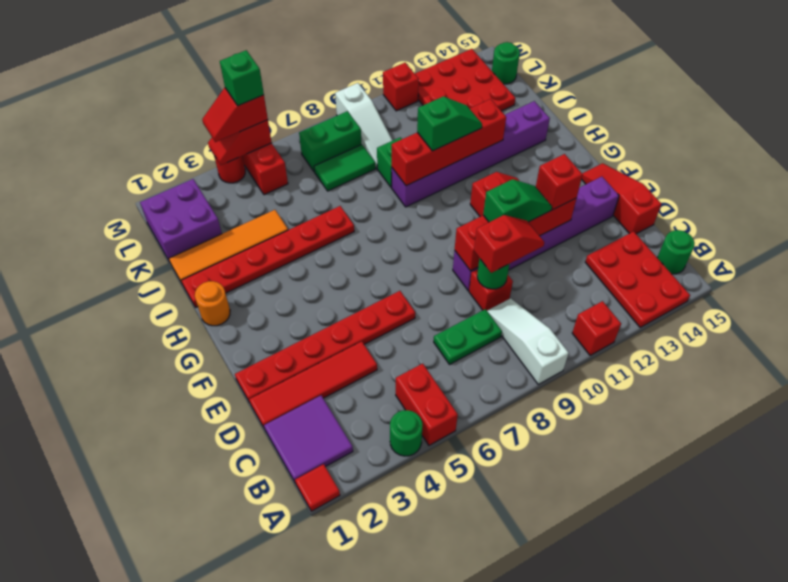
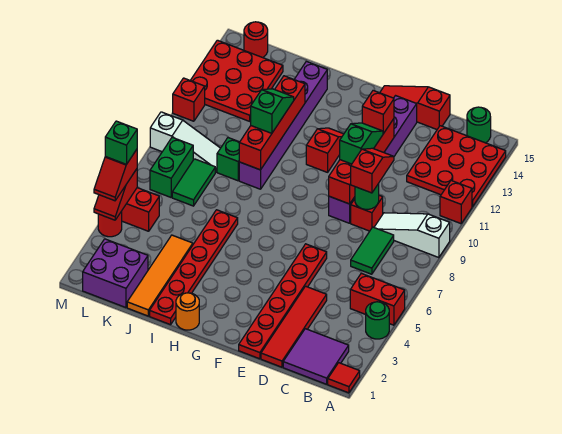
red 2x3 plate [585,231,690,327] -> red 3x3 plate [407,126,506,207]
green 1x2 plate [434,309,502,364] -> green 1x2 tile [351,227,394,274]
green 1x1 round brick [492,42,520,84] -> red 1x1 round brick [244,22,268,58]

